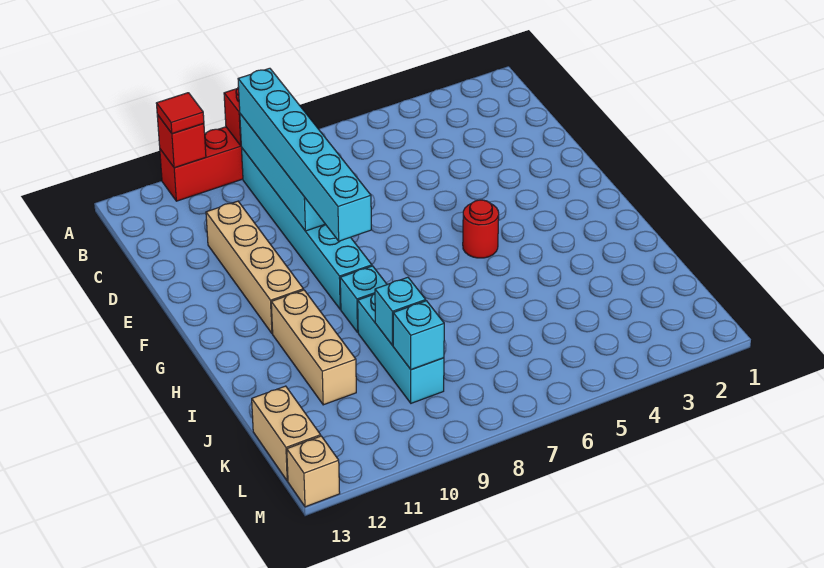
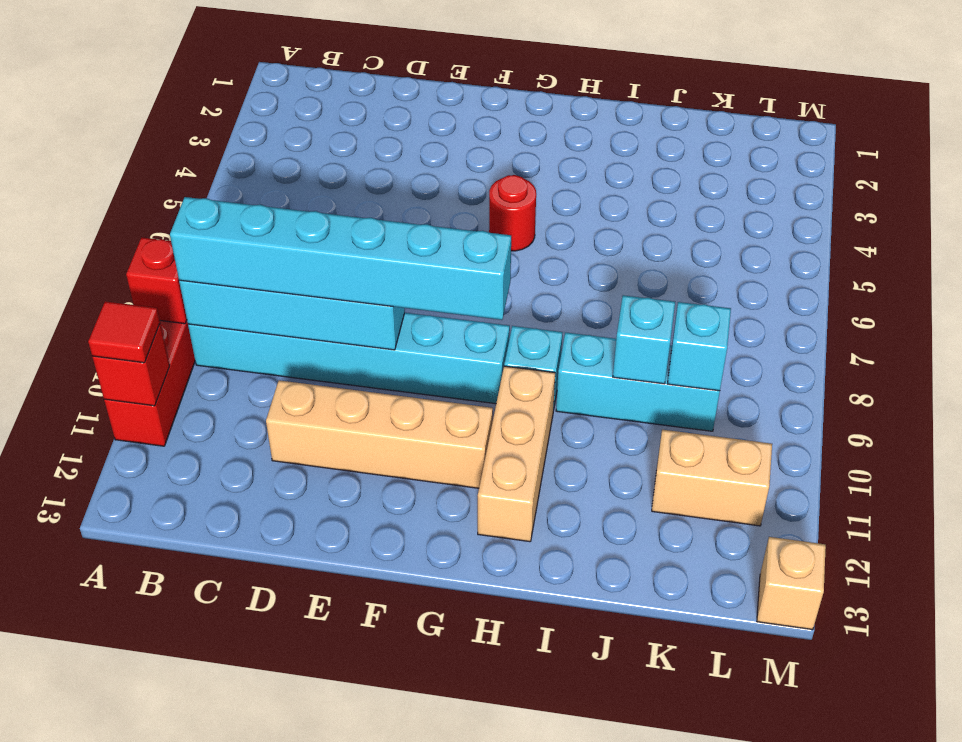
tan 1x3 brick [271,290,356,405] -> tan 1x3 brick turned to [478,366,555,542]
tan 1x2 brick [252,386,321,481] -> tan 1x2 brick moved to [652,430,772,526]

